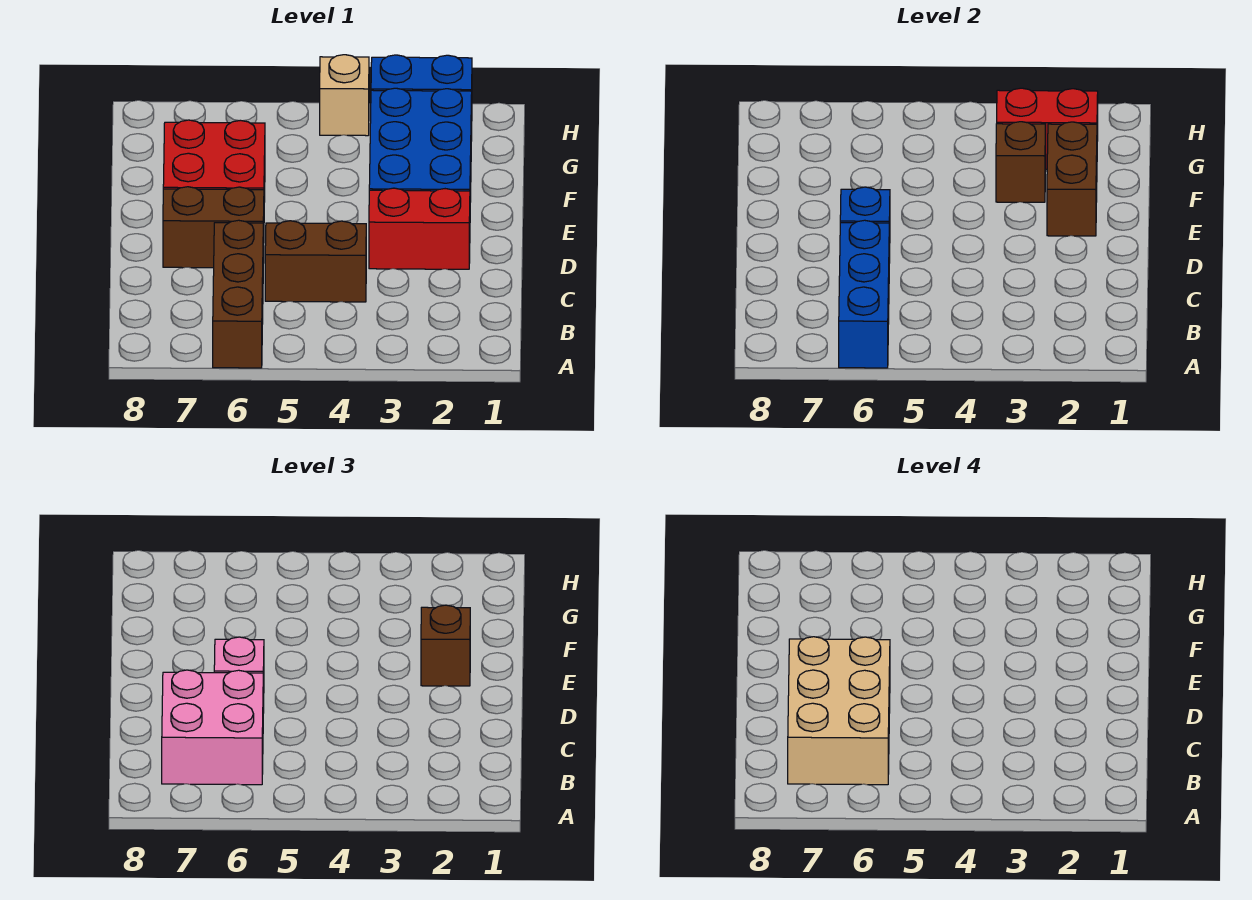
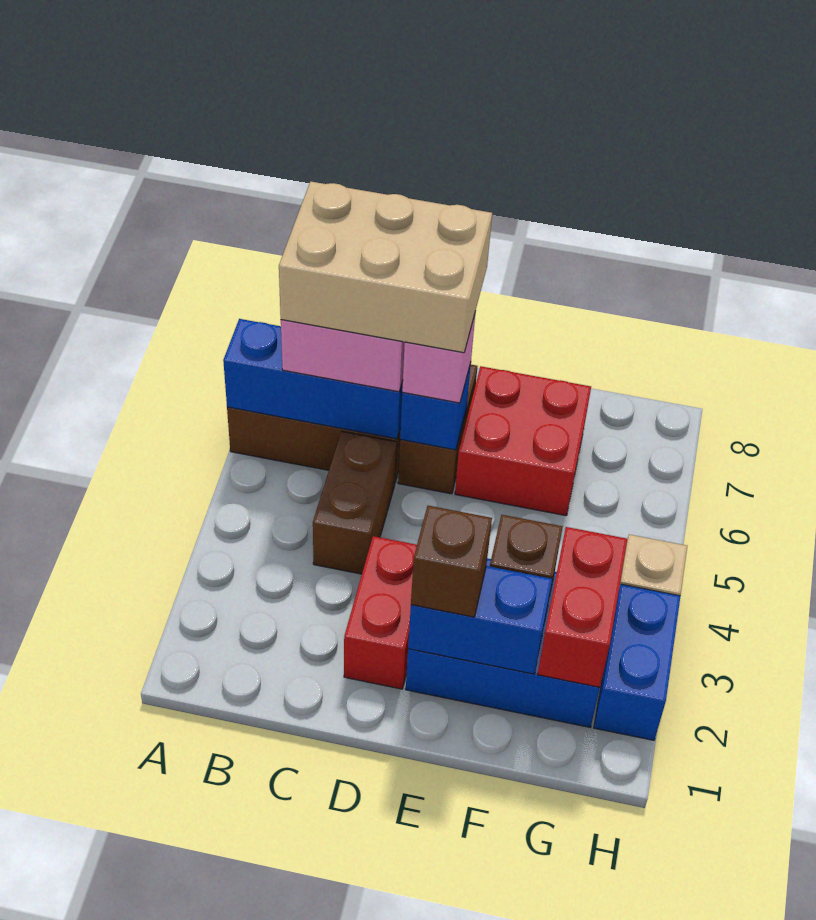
brown 1x2 brick [1047,122,1097,236] -> blue 1x2 brick [408,566,552,674]

